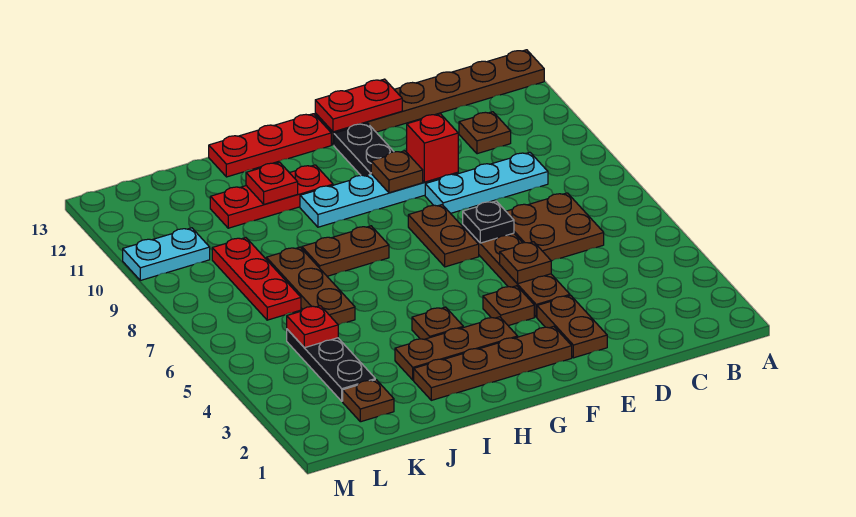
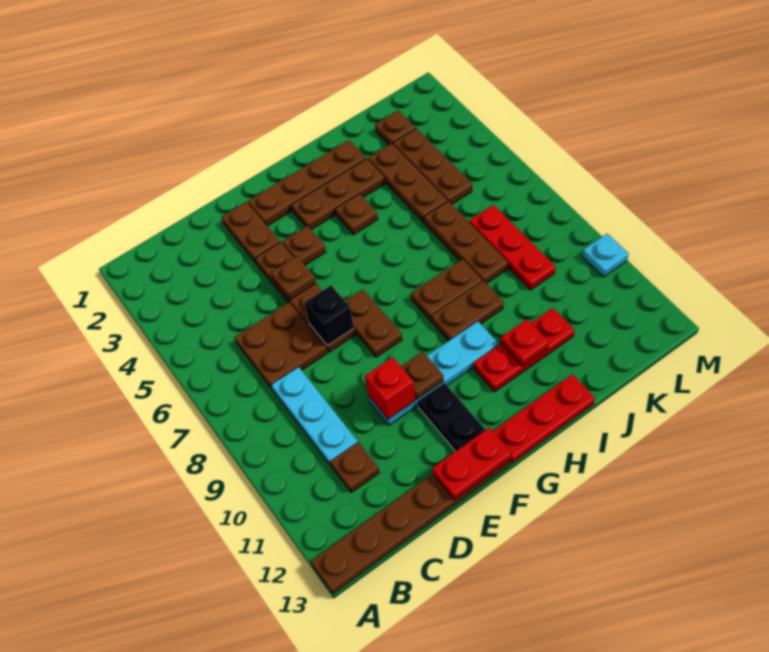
cyan 1x3 plate [425,152,548,213] -> cyan 1x3 plate turned to [271,367,358,465]
black 1x1 plate [463,201,514,243] -> black 1x1 brick [304,285,354,346]
none -> brown 1x2 plate [431,281,504,341]
none -> brown 1x3 plate [368,143,447,222]
black 1x3 plate [287,329,375,401] -> brown 1x3 plate [393,128,472,204]
red 1x1 plate [287,306,338,348] -> none
cyan 1x2 plate [123,228,210,280] -> cyan 1x1 plate [582,234,629,277]

